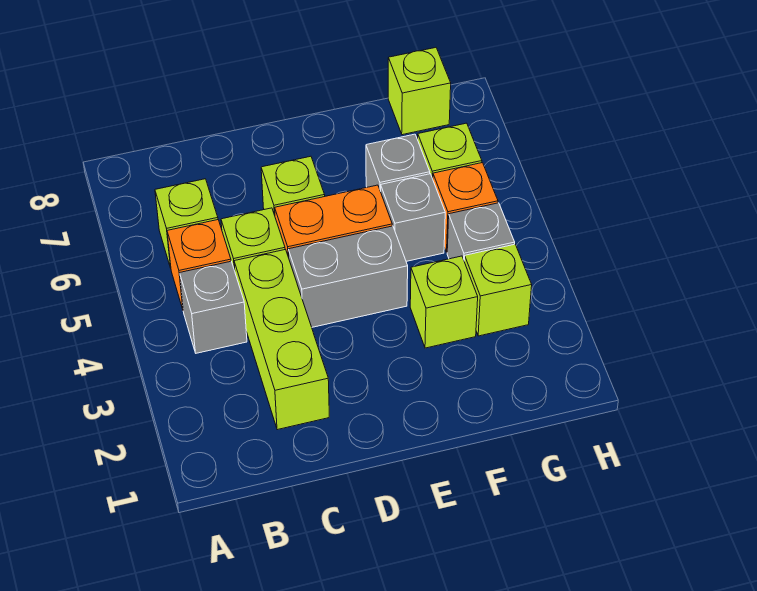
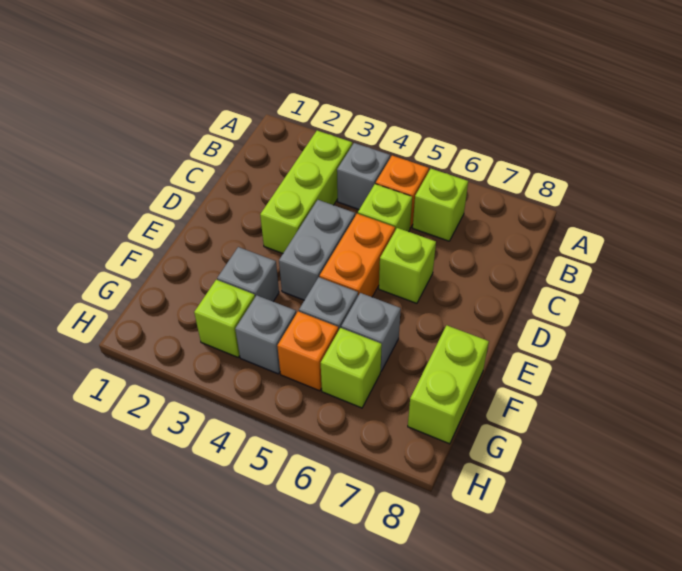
lime 1x3 brick [234,249,329,430] -> lime 1x3 brick turned to [260,131,352,253]
lime 1x1 brick [410,256,478,348] -> grey 1x1 brick [217,247,279,301]
lime 1x1 brick [388,48,451,135] -> lime 1x2 brick [408,325,489,444]

